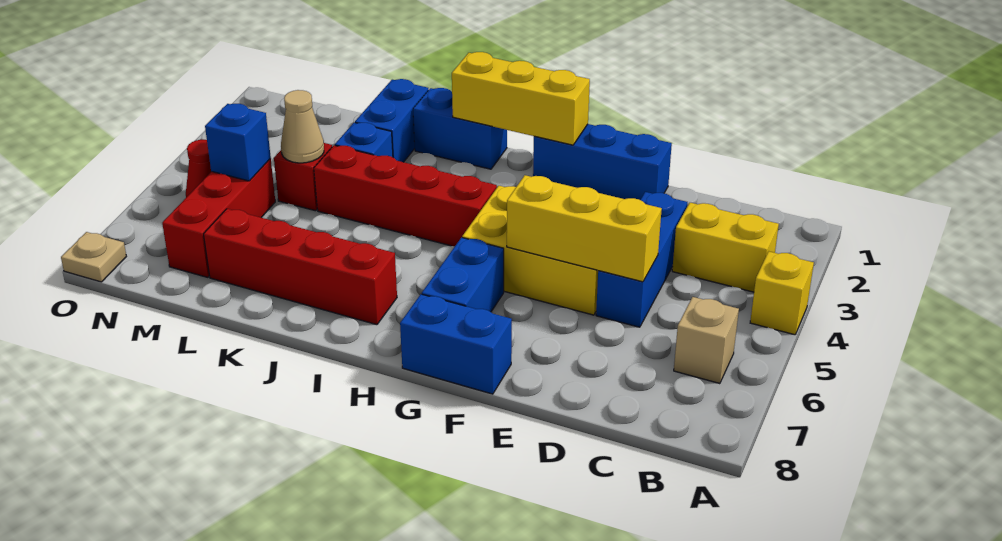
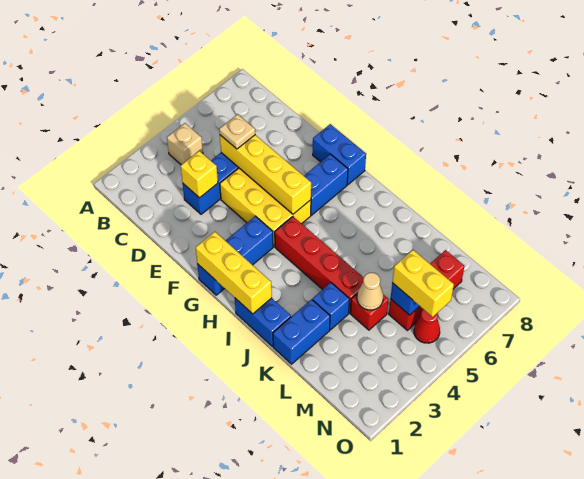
yellow 1x1 brick [750,252,814,335] -> yellow 1x1 brick moved to [181,151,218,198]
yellow 1x2 brick [672,203,779,292] -> yellow 1x2 brick moved to [392,250,454,317]
tan 1x1 brick [674,297,739,384] -> tan 1x1 brick moved to [167,123,203,165]
yellow 1x3 brick [507,175,662,282] -> yellow 1x4 brick [220,135,311,214]
blue 1x3 brick [533,124,672,200] -> blue 1x3 brick turned to [197,216,273,295]
red 1x4 brick [204,209,397,325] -> none
tan 1x1 plate [61,232,126,282] -> tan 1x1 plate moved to [219,114,255,149]

